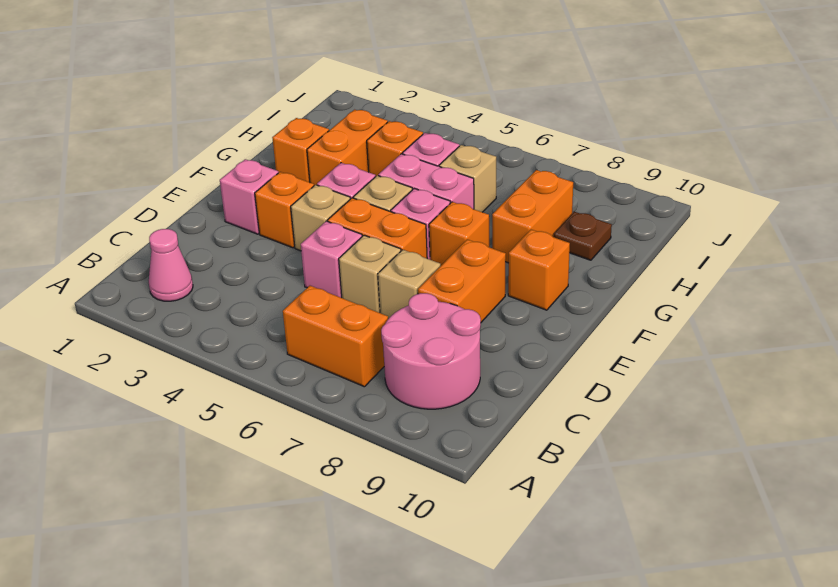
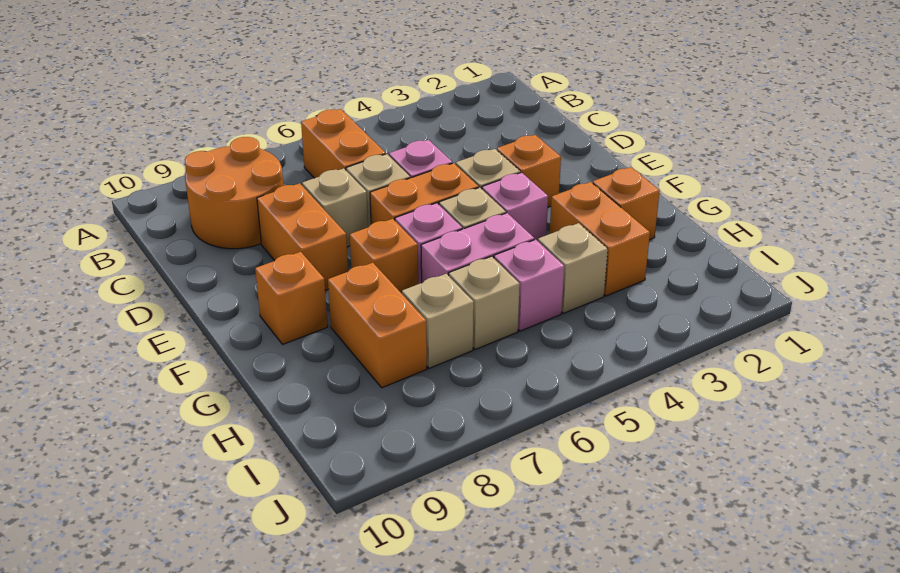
pink 1x1 cone [149,229,193,301] -> none
orange 1x2 brick [283,286,388,387] -> orange 1x2 brick turned to [301,109,386,178]
pink 2x2 round brick [381,293,481,409] -> orange 2x2 round brick [185,137,283,249]
pink 1x1 brick [220,159,278,234] -> none
orange 1x1 brick [367,121,423,176] -> tan 1x1 brick [538,223,608,313]
none -> tan 1x1 brick [402,274,474,368]
brown 1x1 plate [554,212,612,260] -> none

